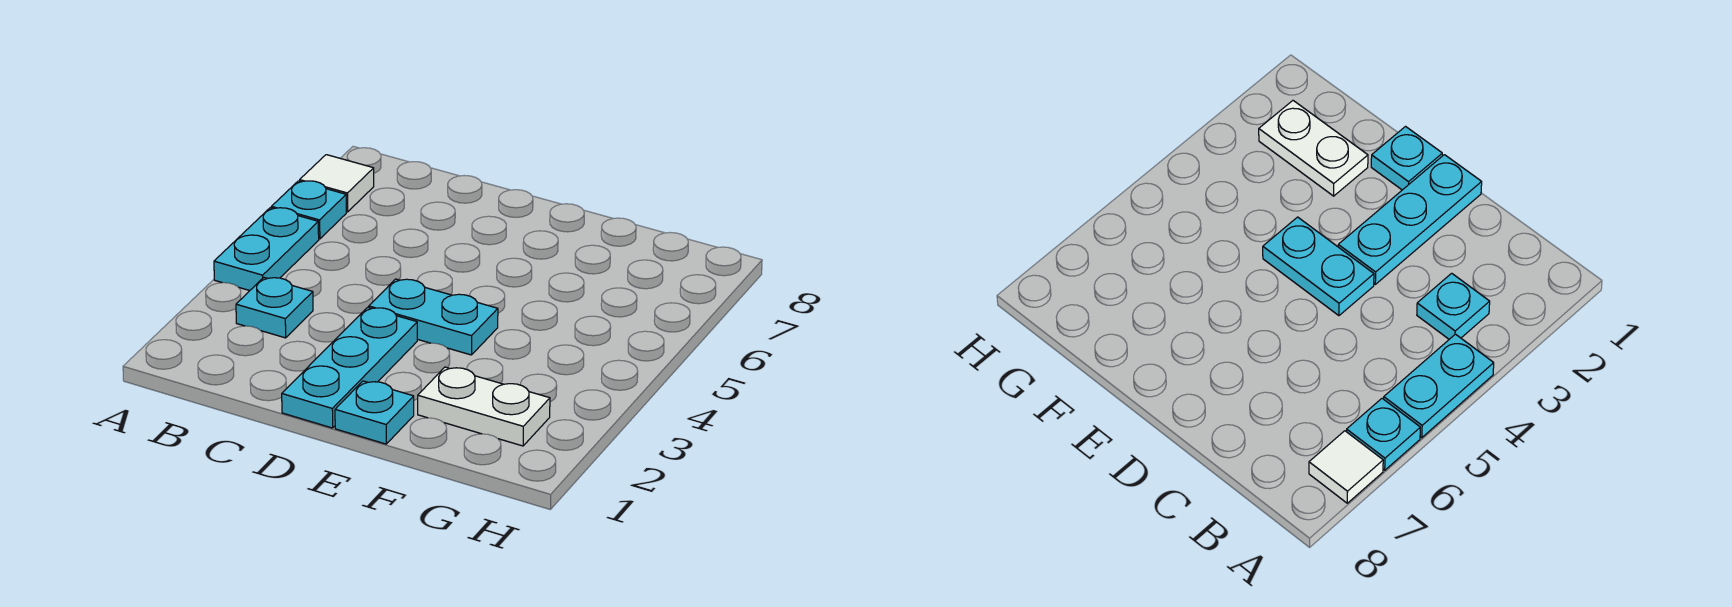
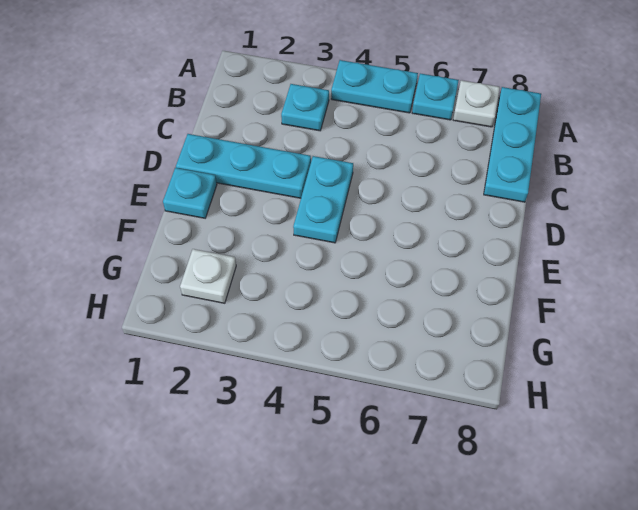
white 1x1 tile [300,155,374,212] -> white 1x1 plate [453,80,500,127]
none -> cyan 1x3 plate [484,87,541,202]
white 1x2 plate [418,367,550,446] -> white 1x1 plate [180,249,236,303]

